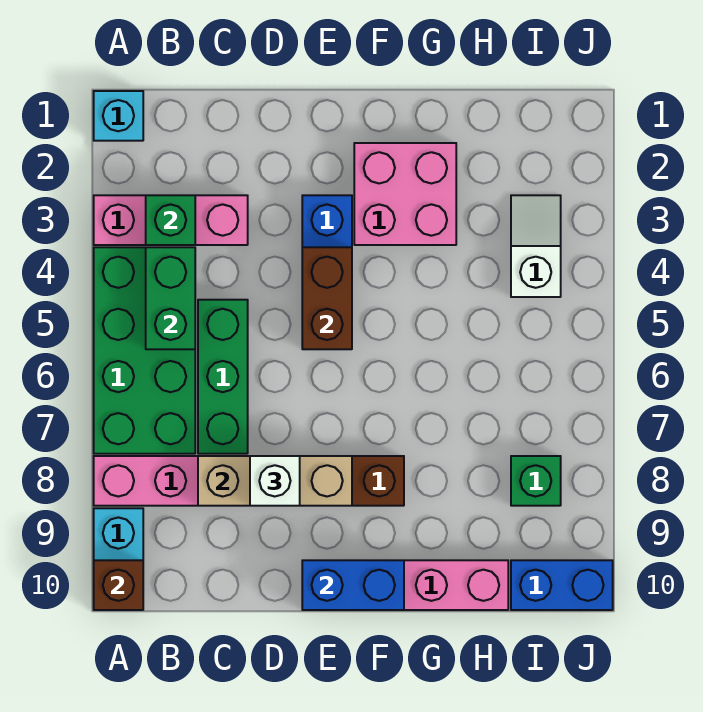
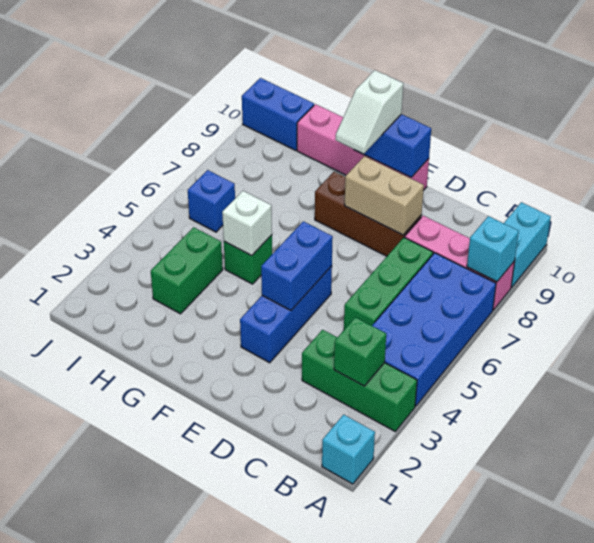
pink 1x3 brick [94,195,248,245] -> green 1x3 brick [302,330,417,431]
green 2x4 brick [94,247,195,454] -> blue 2x4 brick [372,253,496,406]
none -> cyan 1x1 brick [467,216,519,282]
brown 1x1 brick [94,560,143,610] -> none
green 1x2 brick [146,247,195,349] -> green 1x2 brick moved to [151,227,223,314]
tan 1x3 brick [198,456,352,506] -> tan 1x2 brick [345,156,424,235]
white 1x1 brick [250,456,300,506] -> white 1x1 brick moved to [222,191,272,256]
brown 1x2 brick [302,247,352,349] -> blue 1x2 brick [261,221,333,310]
pink 2x2 brick [354,143,456,245] -> none
white 1x2 slope [511,195,561,297] -> white 1x2 slope moved to [335,70,403,154]
none -> blue 1x1 brick [188,170,235,232]
green 1x1 brick [511,456,561,506] -> green 1x1 brick moved to [224,235,272,284]

